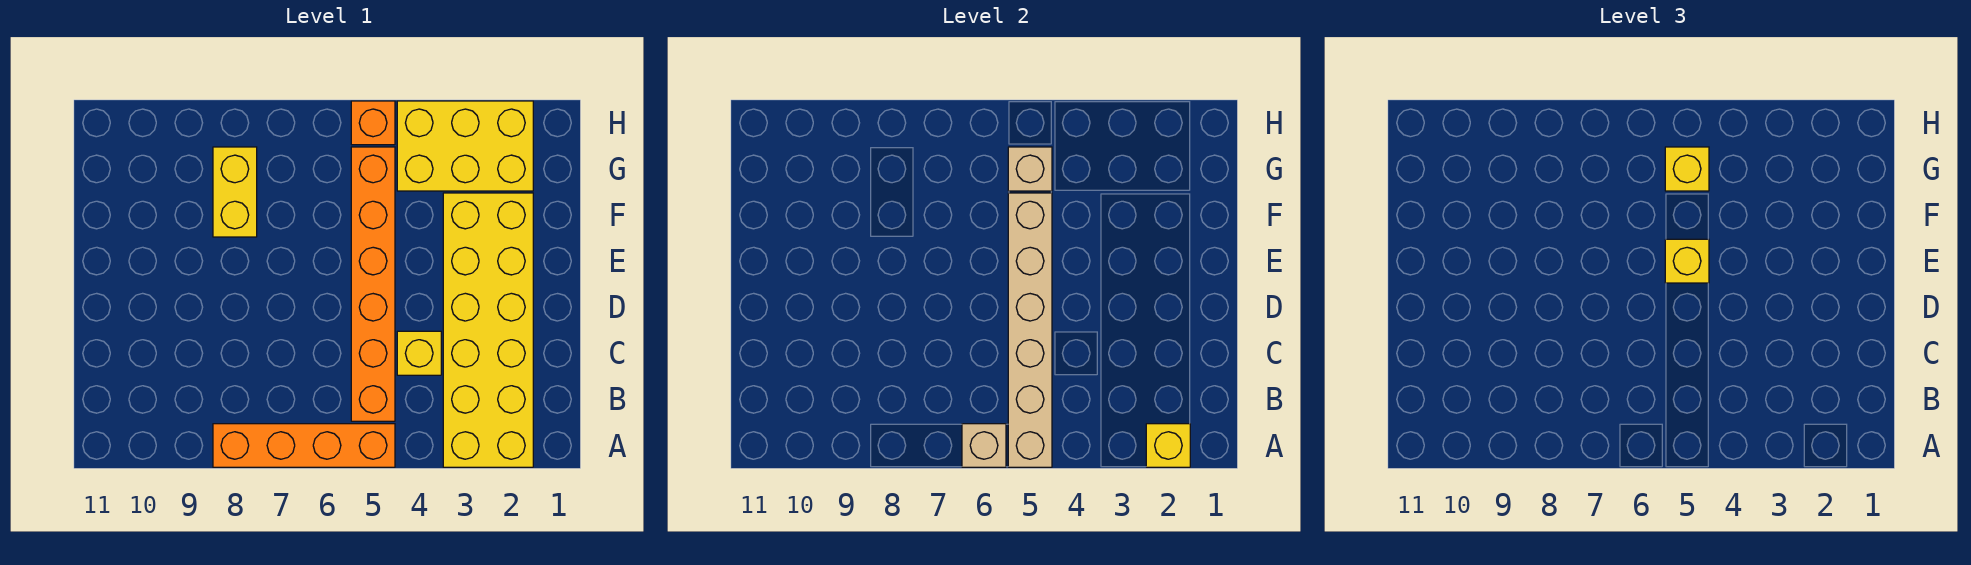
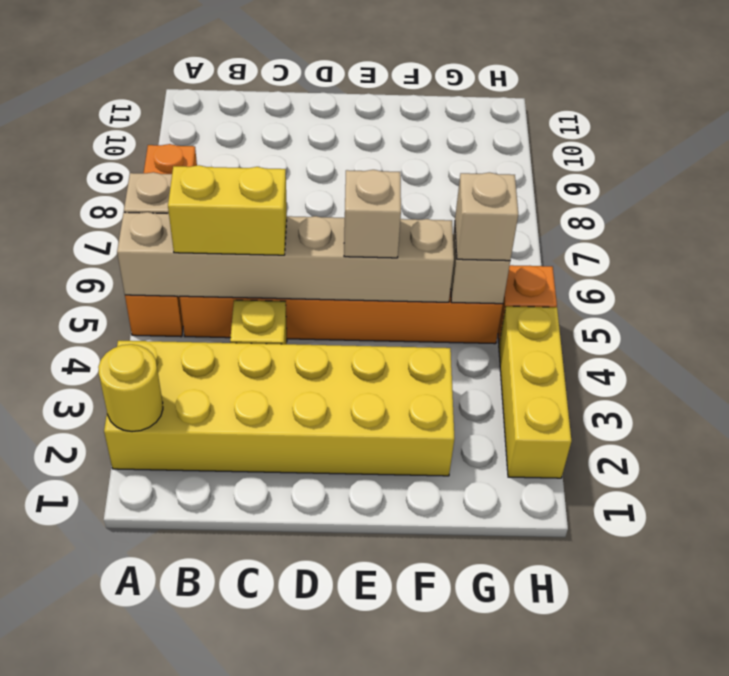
yellow 1x1 brick [1146,424,1190,467] -> yellow 1x1 round brick [98,344,163,432]
yellow 1x1 brick [1665,239,1709,283] -> tan 1x1 brick [344,170,401,258]
yellow 1x2 brick [213,147,257,237] -> yellow 1x2 brick moved to [168,165,287,255]
yellow 2x3 brick [397,101,533,191] -> yellow 1x3 brick [499,306,571,478]
yellow 1x1 brick [1665,147,1709,191] -> tan 1x1 brick [455,172,518,261]

